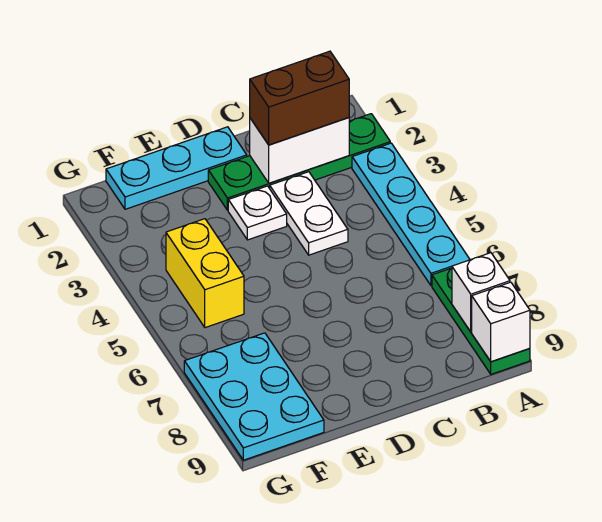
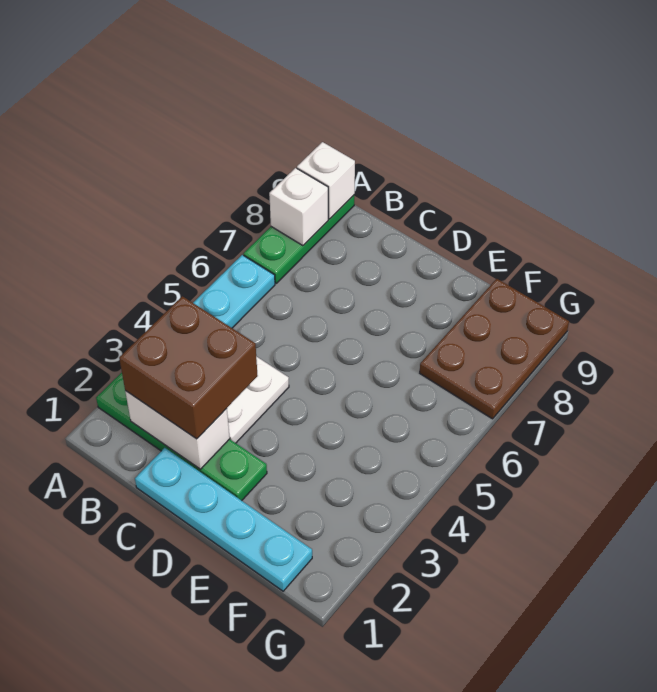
brown 1x2 brick [250,51,349,145] -> brown 2x2 brick [119,296,258,439]
cyan 1x3 plate [106,127,247,209] -> cyan 1x4 plate [135,448,312,591]
white 1x1 plate [228,186,287,240] -> none
yellow 1x2 brick [166,219,244,328] -> none
cyan 2x3 plate [184,333,324,460] -> brown 2x3 plate [420,279,569,419]

